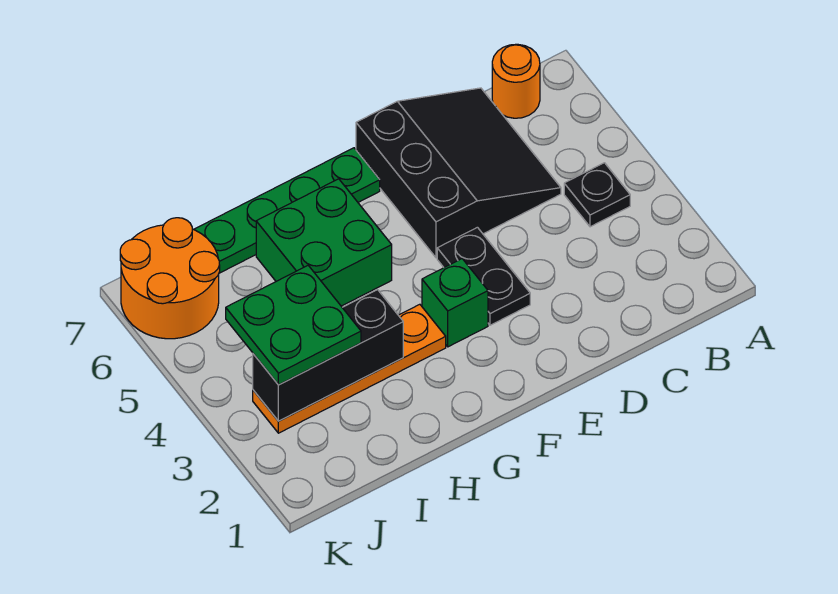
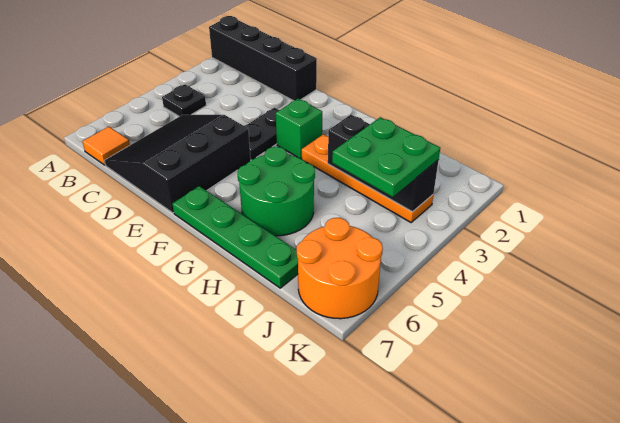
none -> black 1x4 brick [209,16,317,101]
orange 1x1 round brick [492,44,540,118] -> orange 1x1 tile [82,127,130,165]
green 2x2 brick [256,179,392,306] -> green 2x2 round brick [238,147,315,236]

